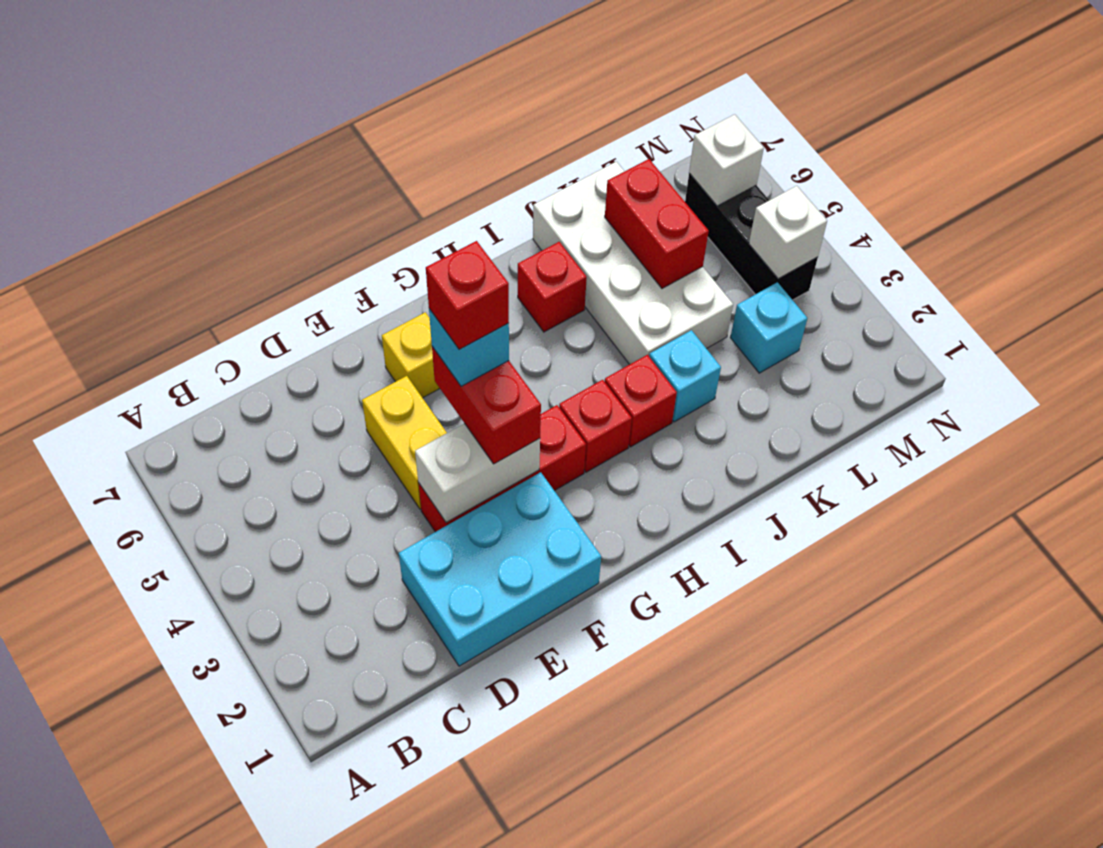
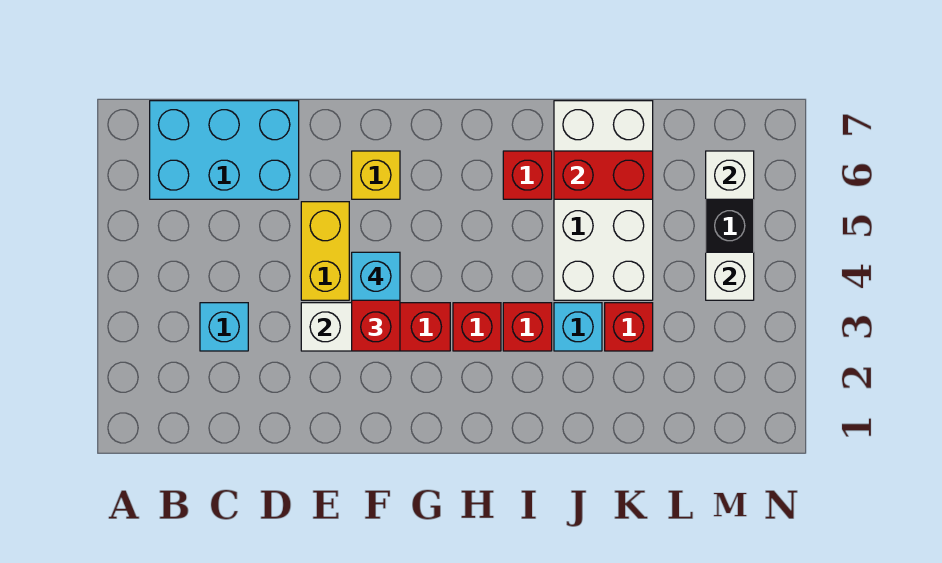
cyan 2x3 brick [399,472,601,666] -> cyan 2x3 brick moved to [150,101,299,199]
red 1x1 brick [426,241,509,350] -> red 1x1 brick moved to [605,303,653,351]
red 1x2 brick [605,159,709,288] -> red 1x2 brick turned to [554,151,653,199]
cyan 1x1 brick [730,282,807,373] -> cyan 1x1 brick moved to [200,303,248,351]

